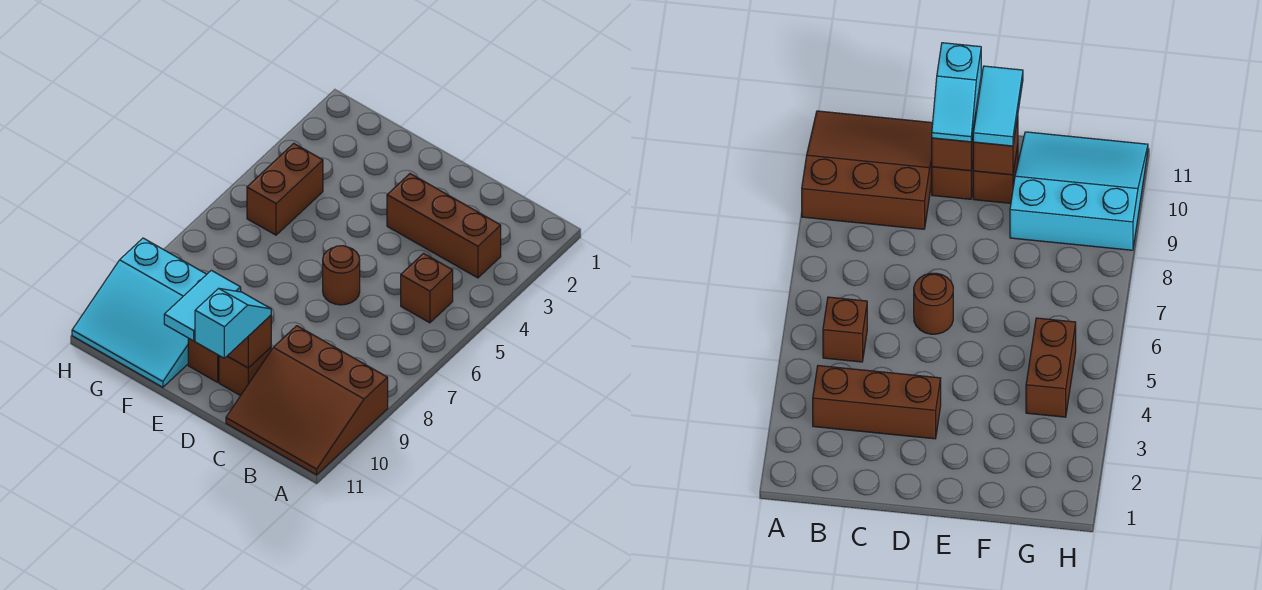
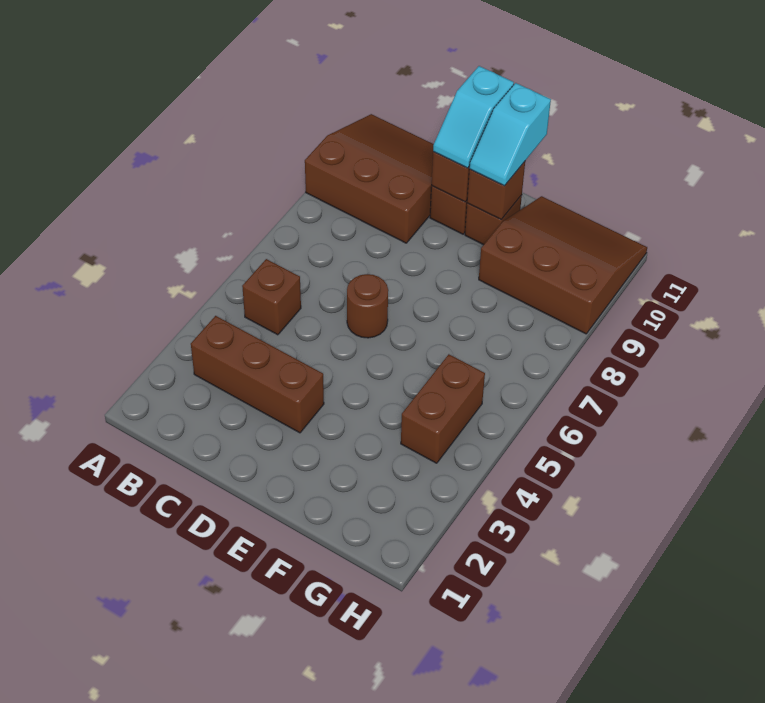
cyan 1x2 tile [164,270,241,341] -> cyan 1x2 slope [470,83,551,186]
cyan 3x3 slope [72,238,207,387] -> brown 3x3 slope [479,196,647,334]

